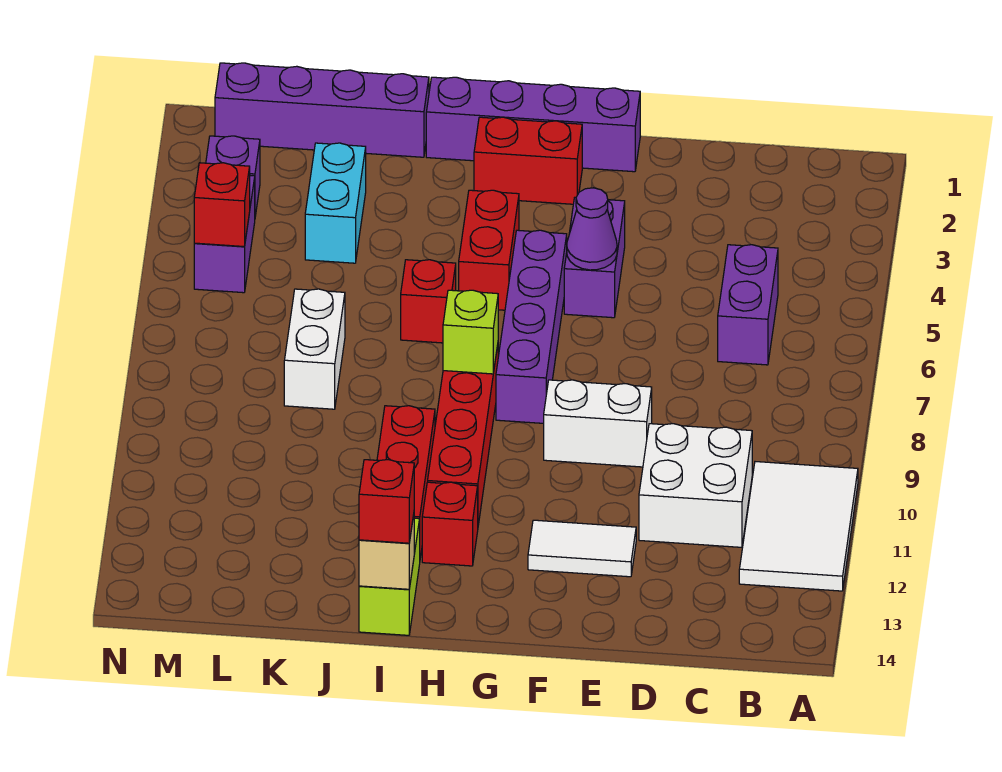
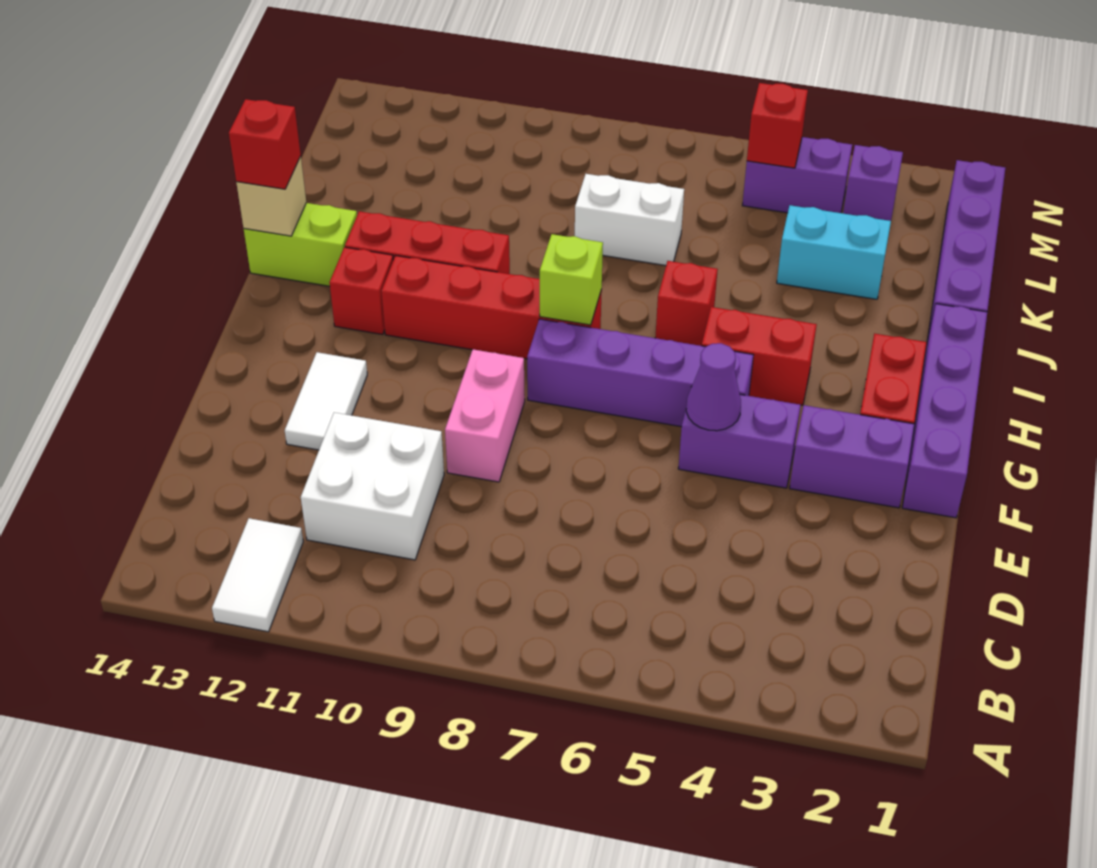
white 2x3 tile [739,462,858,591] -> white 1x2 tile [212,518,303,632]
purple 1x2 brick [718,245,778,365] -> purple 1x2 brick moved to [790,405,915,508]
white 1x2 brick [544,380,652,467] -> pink 1x2 brick [445,349,525,482]

